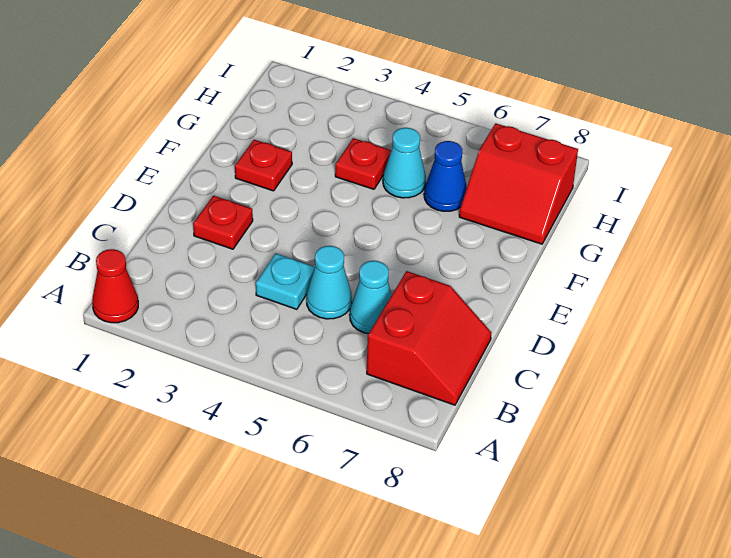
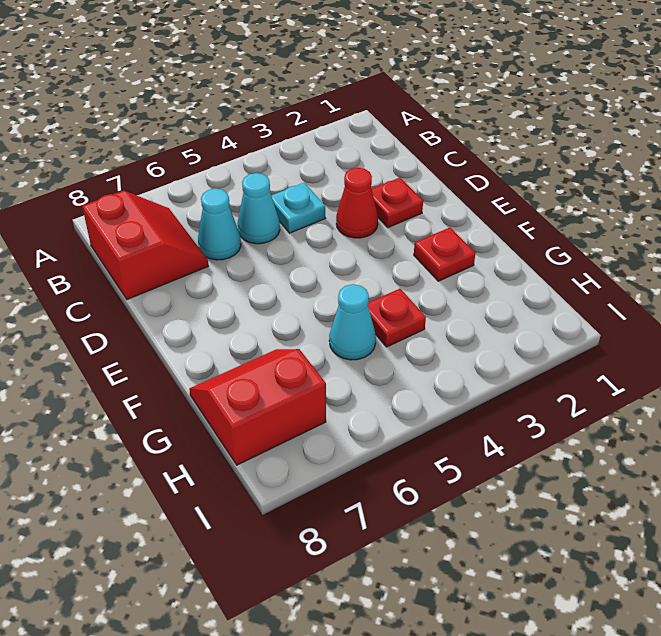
red 1x1 cone [92,249,138,323] -> red 1x1 cone moved to [336,168,378,238]
red 2x2 slope [367,271,491,405] -> red 2x2 slope turned to [82,190,208,300]
blue 1x1 cone [424,141,467,211] -> none

